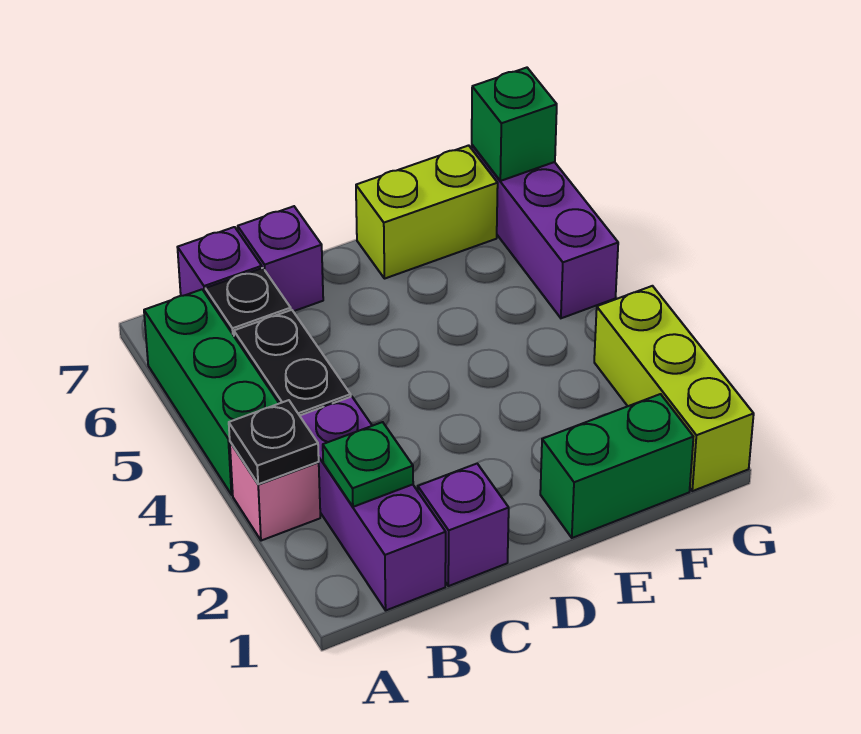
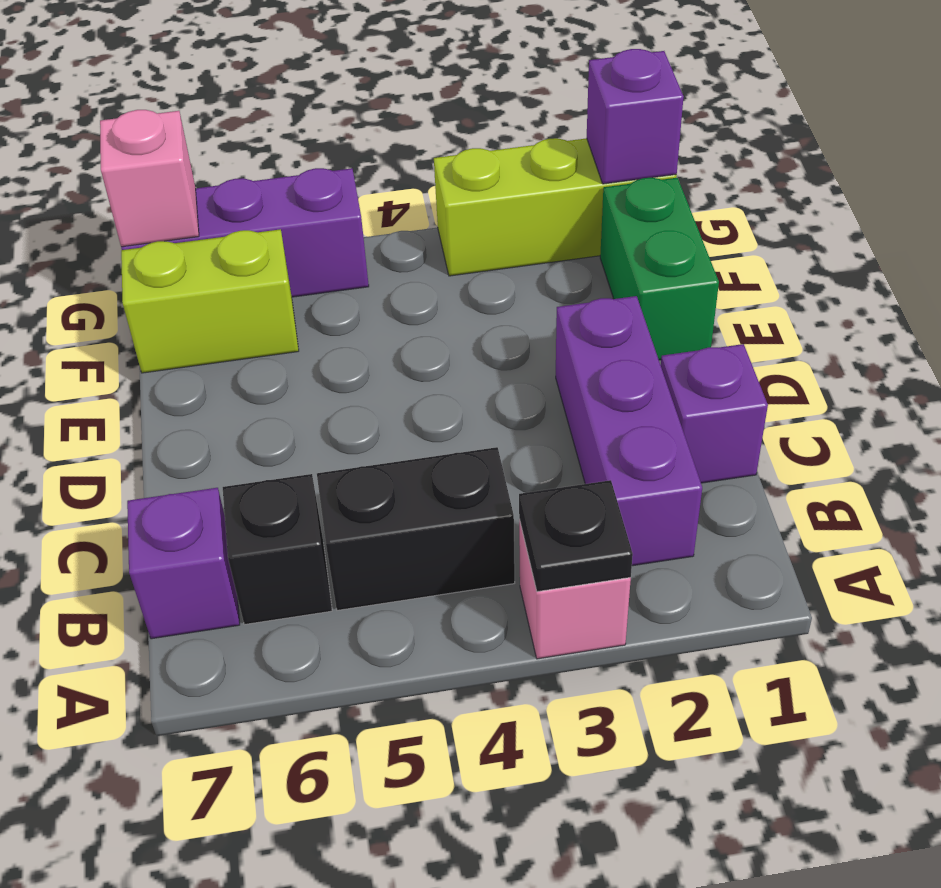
green 1x3 brick [144,289,279,495] -> none
purple 1x3 brick [300,397,446,610] -> purple 1x3 brick turned to [556,296,702,566]
green 1x1 plate [323,422,413,507] -> none
purple 1x1 brick [238,206,323,311] -> purple 1x1 brick moved to [587,49,684,184]
lime 1x2 brick [356,145,498,279] -> lime 1x2 brick turned to [121,229,299,373]
green 1x1 brick [472,68,557,181] -> pink 1x1 brick [100,110,199,247]

